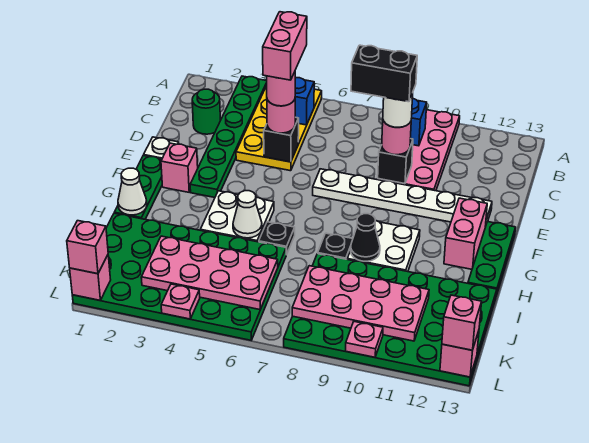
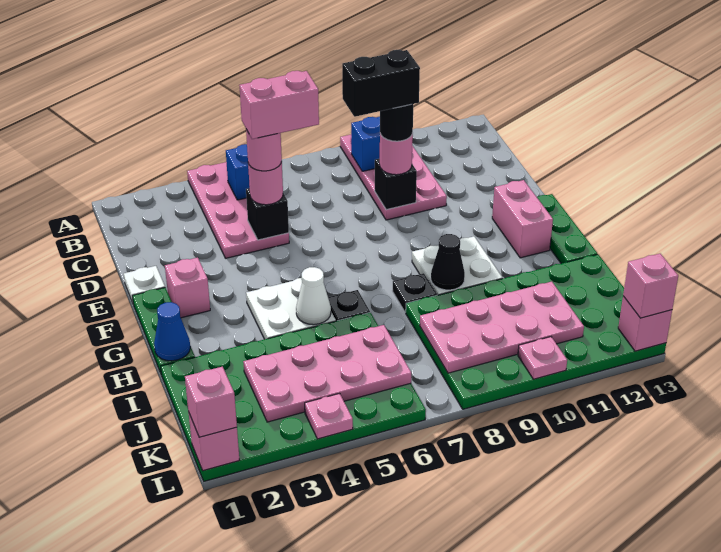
green 1x6 plate [190,76,267,197] -> none
yellow 2x4 plate [236,86,322,171] -> pink 2x4 plate [187,162,289,258]
green 1x1 round brick [192,89,220,134] -> none
pink 1x2 brick [263,12,307,80] -> pink 1x2 brick turned to [239,71,319,139]
white 1x1 round brick [383,93,413,127] -> black 1x1 round brick [380,104,413,141]
white 1x6 plate [313,169,492,227] -> none
white 1x1 cone [118,168,147,215] -> blue 1x1 cone [154,302,190,361]

